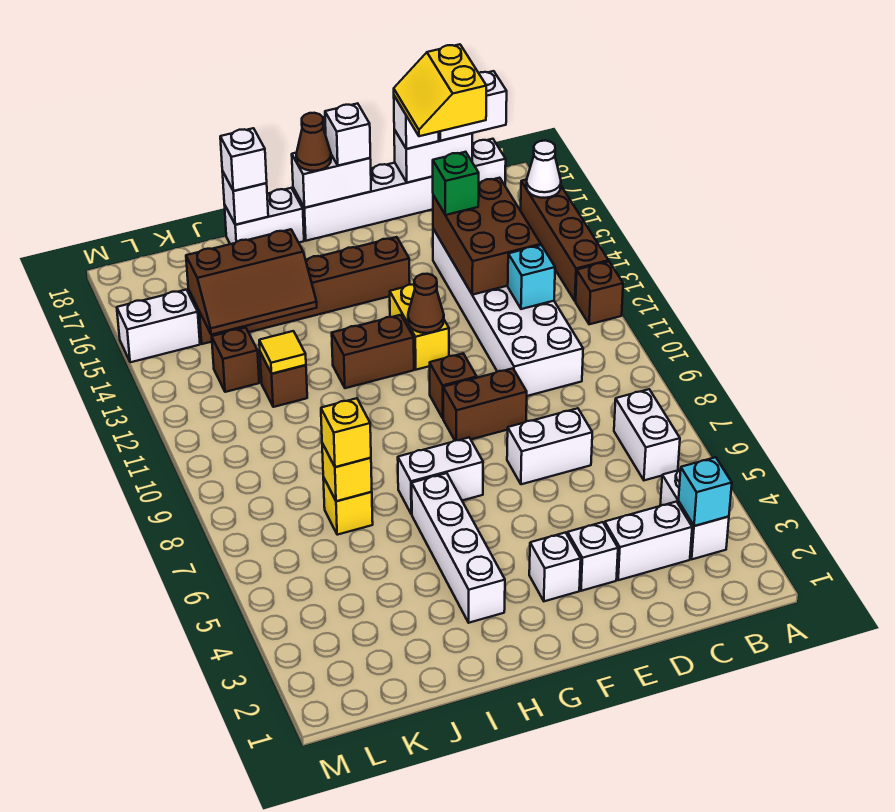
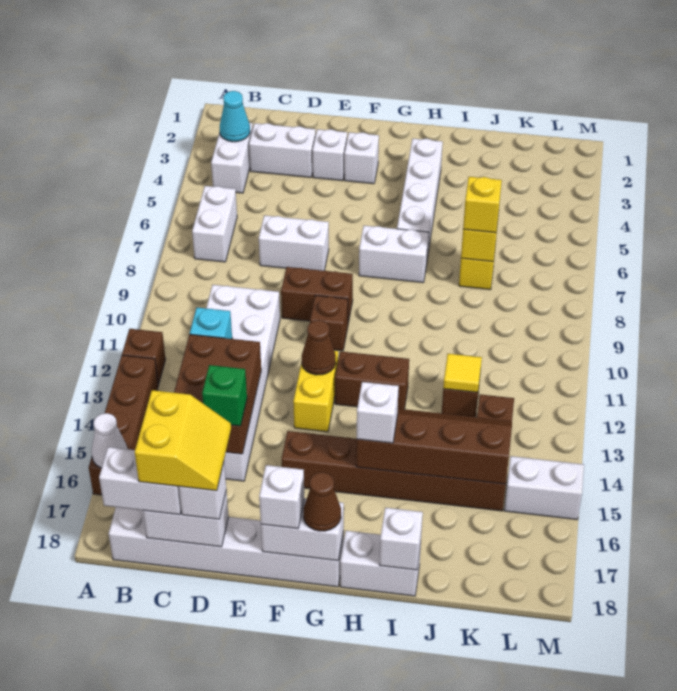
cyan 1x1 brick [678,457,732,526] -> cyan 1x1 cone [220,91,250,142]
brown 2x3 slope [186,229,317,335] -> brown 2x4 slope [356,409,512,484]
white 1x1 brick [220,128,267,191] -> white 1x1 brick moved to [357,382,399,443]

